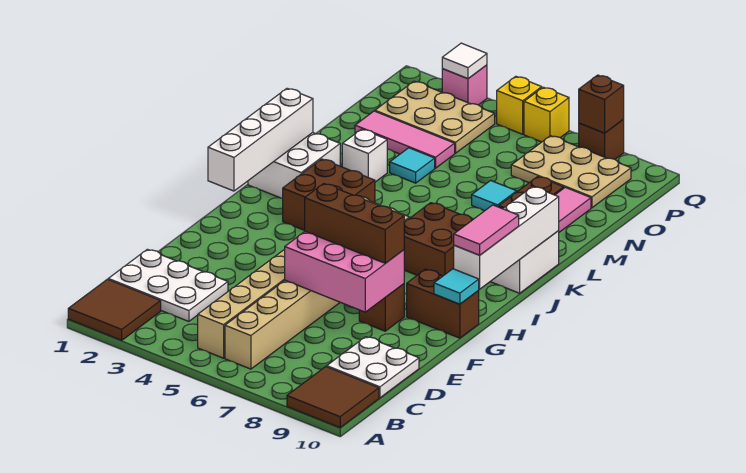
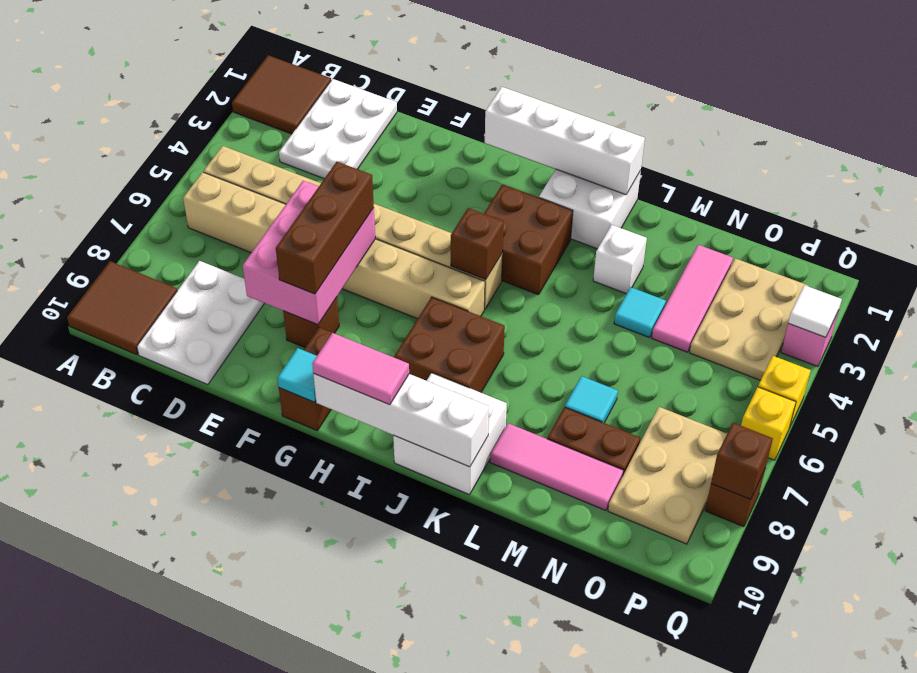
white 2x2 plate [327,337,419,398] -> white 2x3 plate [137,261,264,385]
none -> brown 1x1 brick [451,208,504,280]

